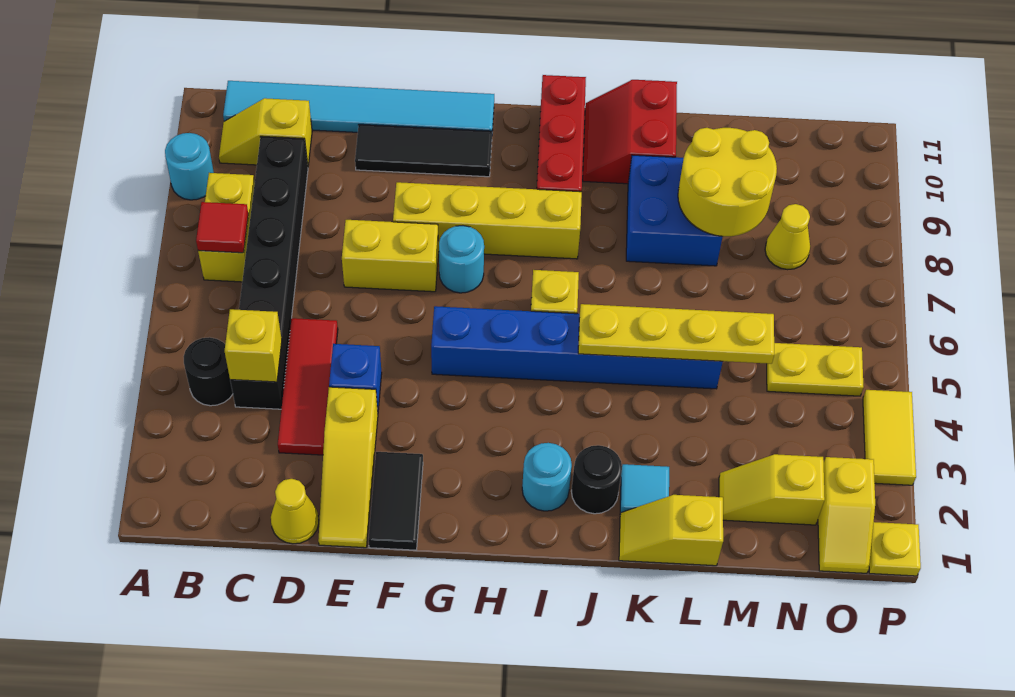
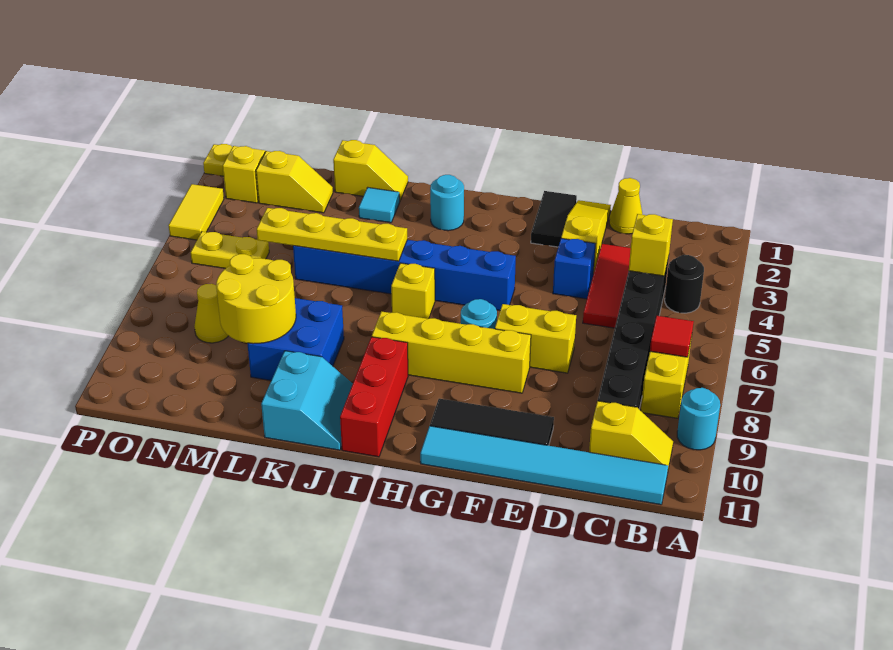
black 1x1 round brick [571,445,622,514] -> none
red 2x2 slope [583,80,677,184] -> cyan 2x2 slope [261,351,353,450]

